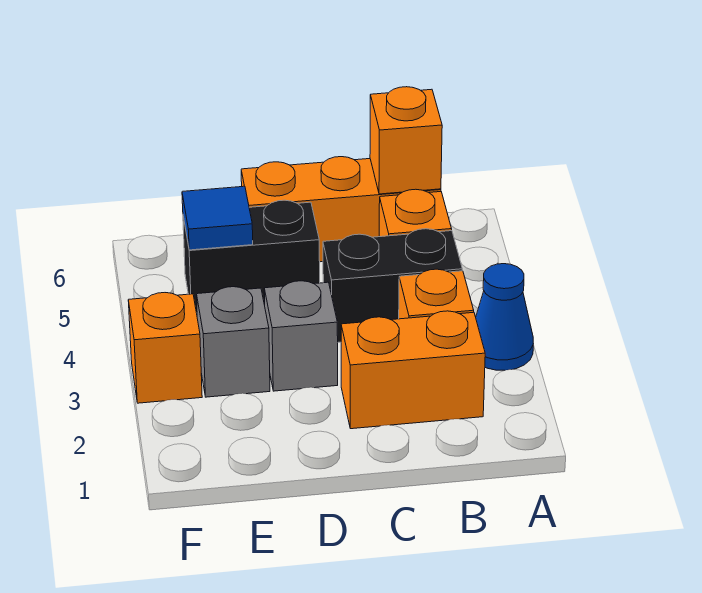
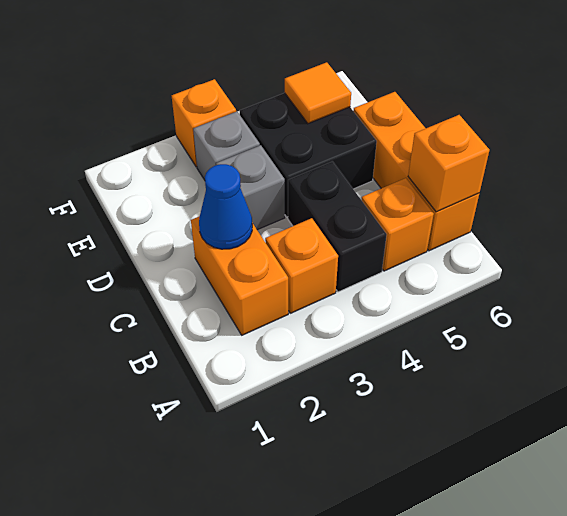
blue 1x1 cone [476,264,533,370] -> blue 1x1 cone moved to [199,164,252,249]
black 1x2 brick [183,200,320,313] -> black 2x2 brick [239,93,377,217]
blue 1x1 tile [182,186,253,250] -> orange 1x1 tile [285,62,351,124]

